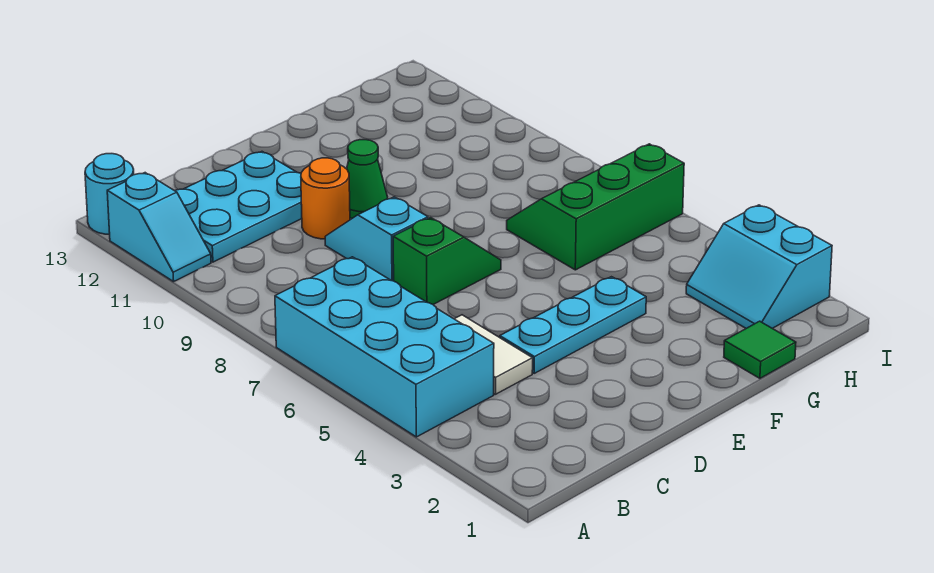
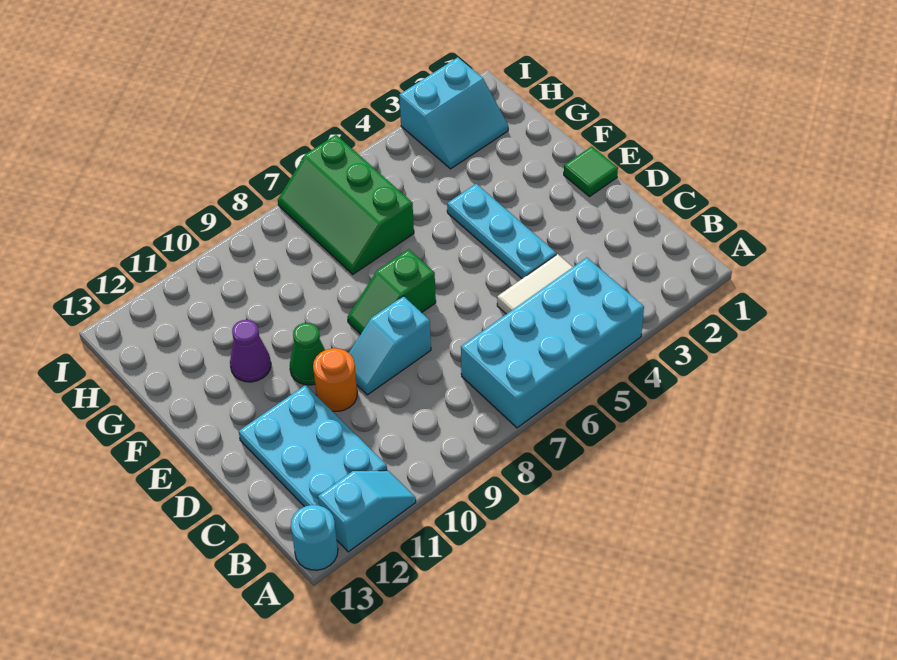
green 1x2 slope [393,217,501,304] -> green 1x2 slope turned to [347,249,436,334]
none -> purple 1x1 cone [230,320,271,382]
green 1x1 tile [724,321,796,378] -> green 1x1 tile moved to [564,146,618,197]

